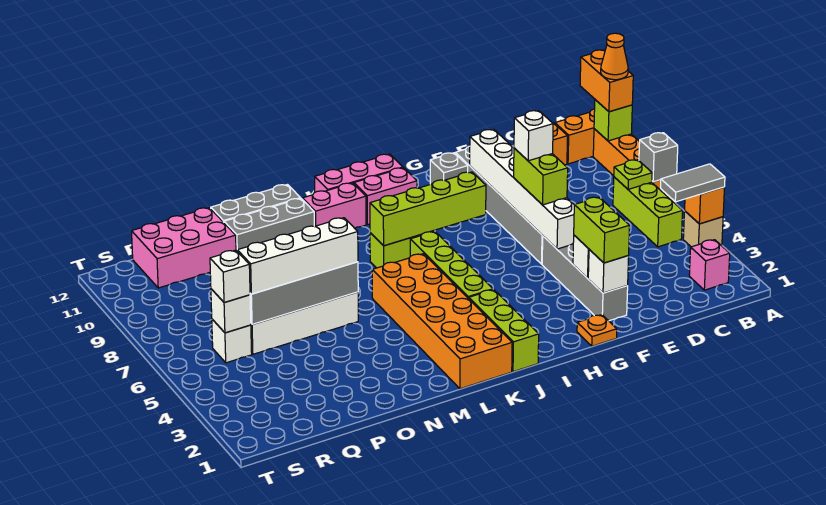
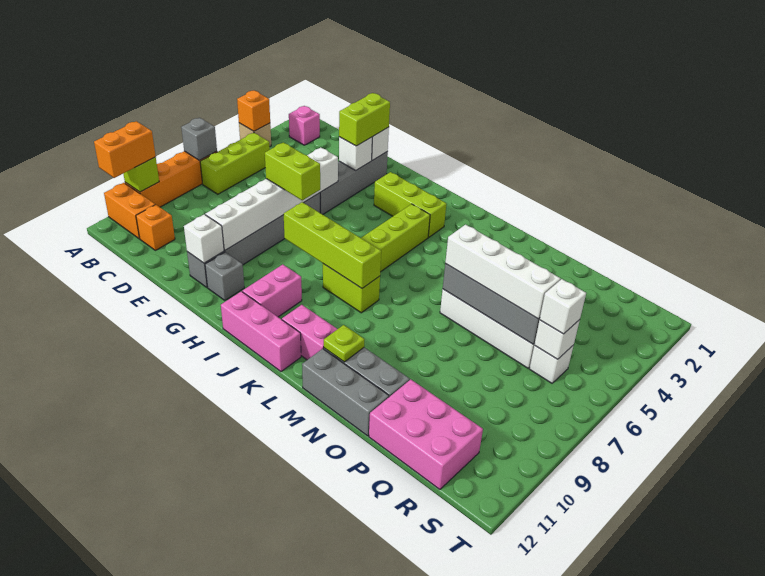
grey 1x2 tile [661,164,725,202] -> none
orange 1x1 cone [601,33,628,80] -> none
lime 1x1 plate [614,160,652,189] -> lime 1x1 plate moved to [324,325,365,362]
lime 1x2 brick [514,148,568,205] -> lime 1x2 brick turned to [265,142,320,200]
white 1x1 brick [514,111,553,161] -> white 1x1 brick moved to [184,214,224,263]
orange 1x1 plate [577,315,617,346] -> none
pink 1x2 brick [354,168,417,225] -> pink 1x2 brick turned to [242,264,302,317]
lime 1x3 brick [469,290,539,372] -> lime 1x3 brick turned to [374,172,446,237]
orange 2x6 brick [372,254,512,389] -> none

